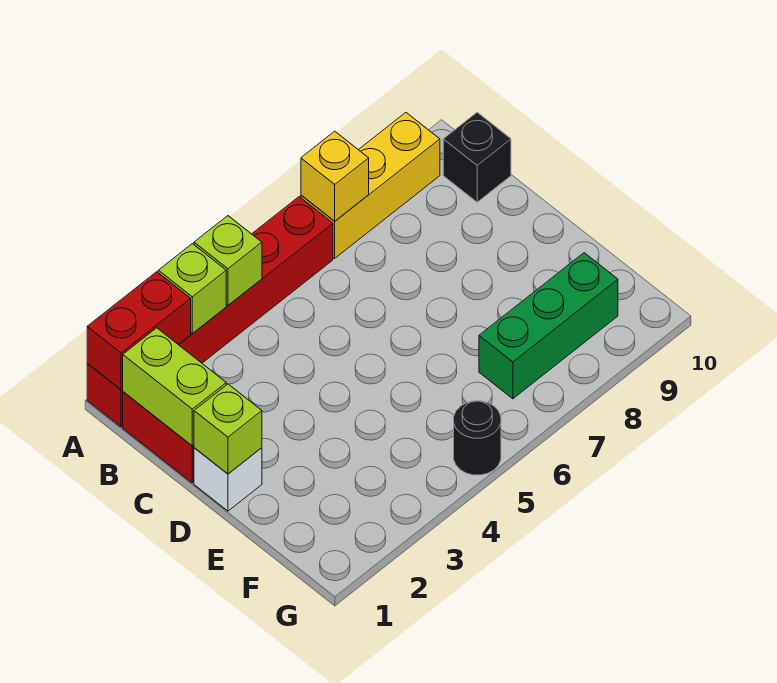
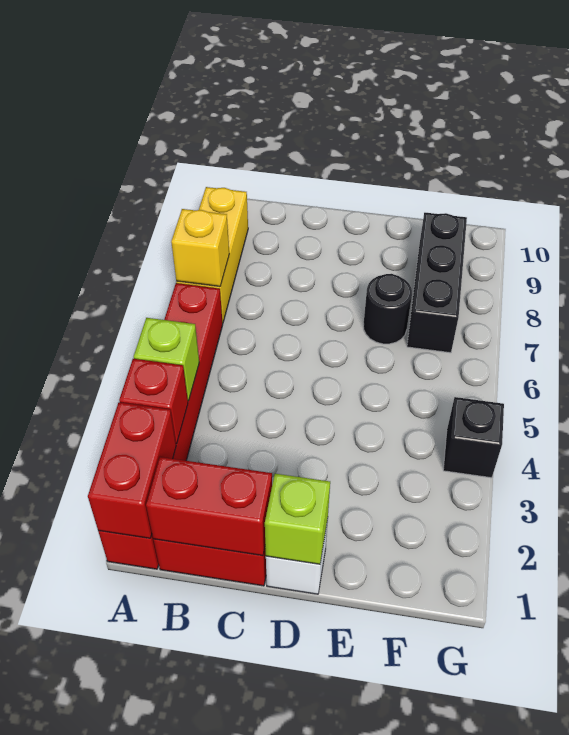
lime 1x1 brick [158,244,226,334] -> red 1x1 brick [119,359,188,444]
lime 1x2 brick [123,328,226,446] -> red 1x2 brick [146,457,272,556]
black 1x1 brick [443,112,511,202] -> black 1x1 brick moved to [443,397,504,478]
green 1x3 brick [479,253,618,399] -> black 1x3 brick [407,213,467,353]
black 1x1 round brick [454,401,501,475] -> black 1x1 round brick moved to [363,274,412,344]

